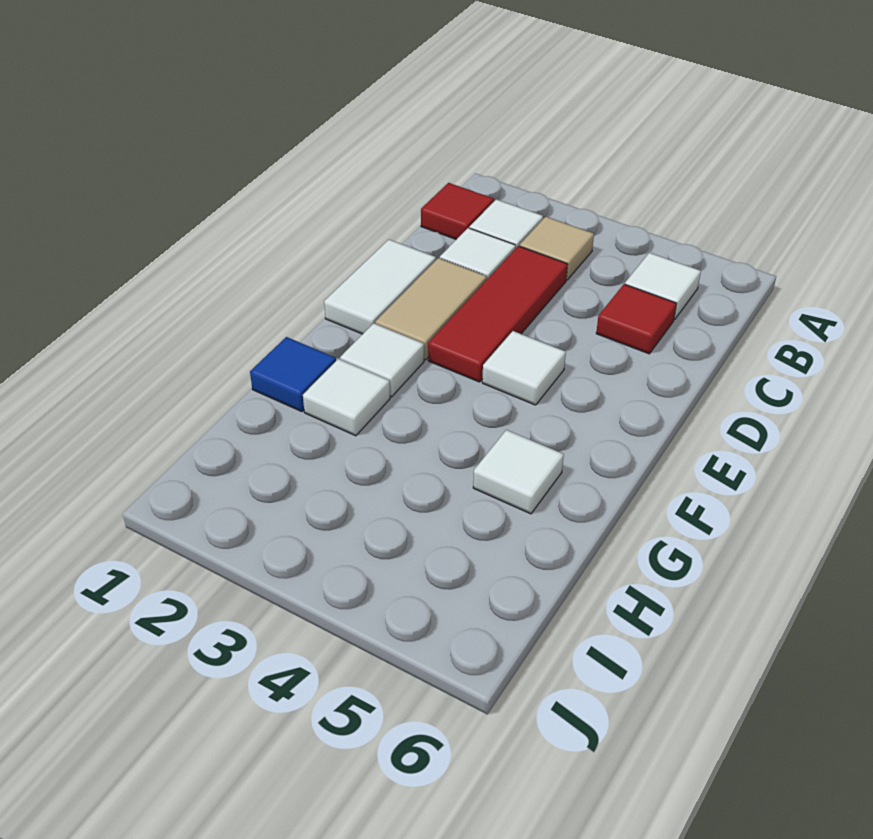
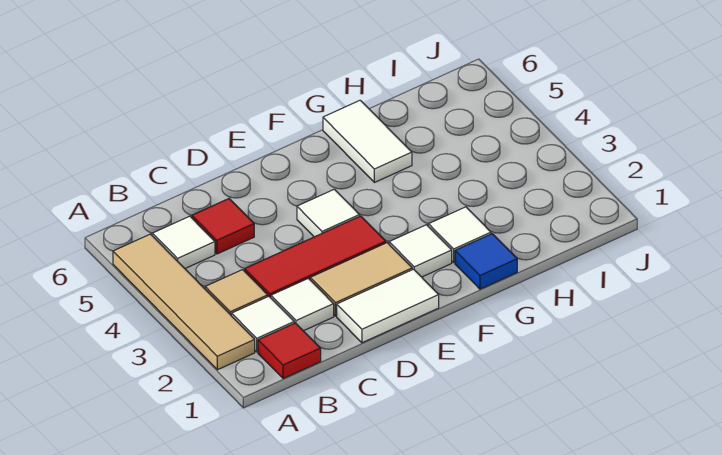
none -> tan 1x4 tile [113,234,255,370]
white 1x1 tile [473,430,564,514] -> white 1x2 tile [323,100,412,183]

